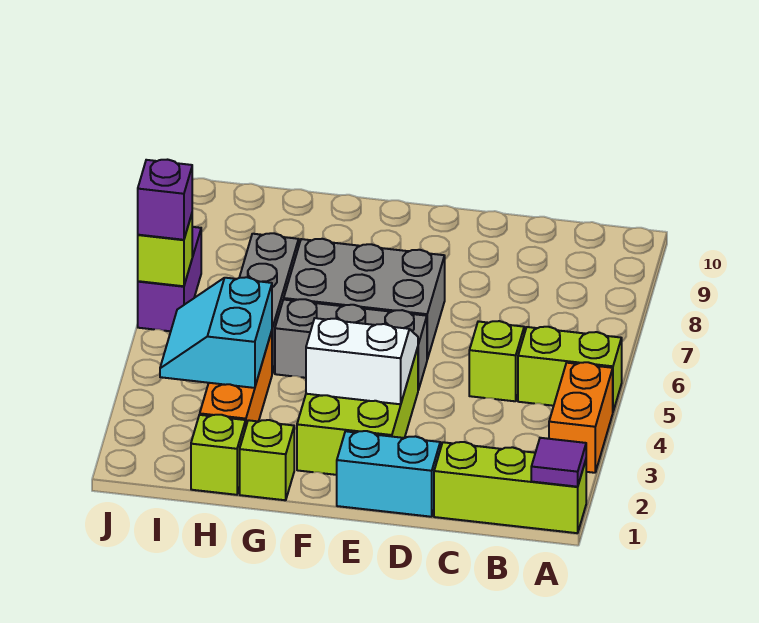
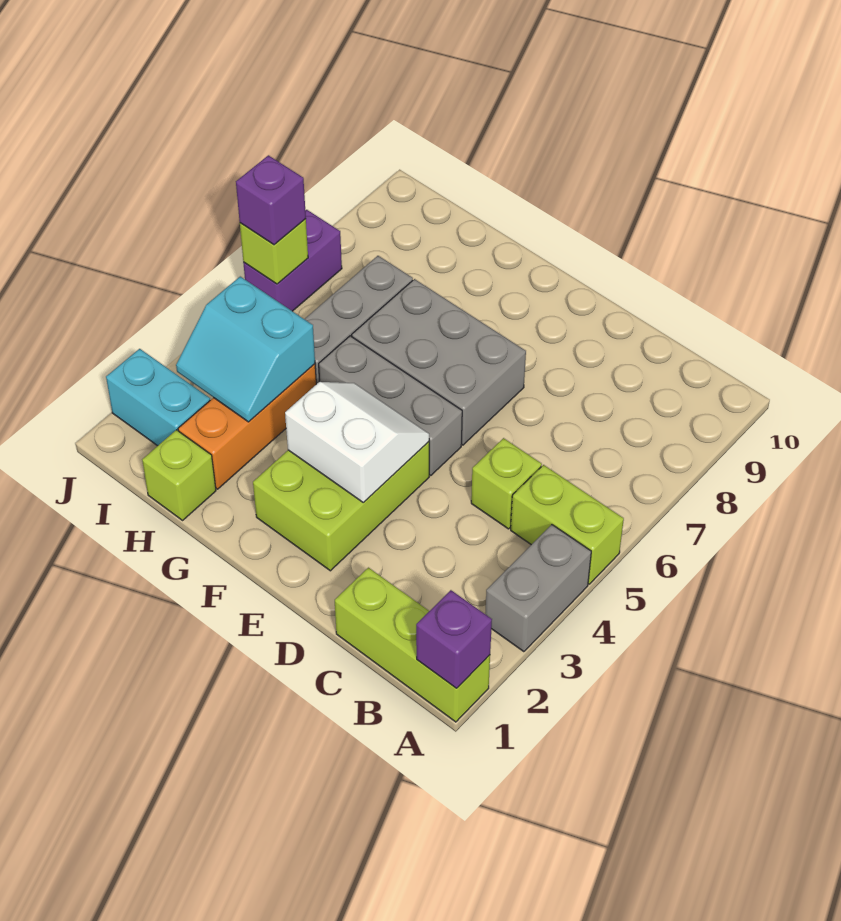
purple 1x1 tile [531,438,586,487] -> purple 1x1 brick [416,590,492,688]
orange 1x2 brick [549,362,613,473] -> grey 1x2 brick [485,525,591,652]
cyan 1x2 brick [337,431,440,517] -> cyan 1x2 brick moved to [106,349,210,446]
lime 1x1 brick [240,420,294,500] -> none
cyan 2x2 slope [160,277,272,388] -> cyan 2x2 slope turned to [176,277,315,422]

